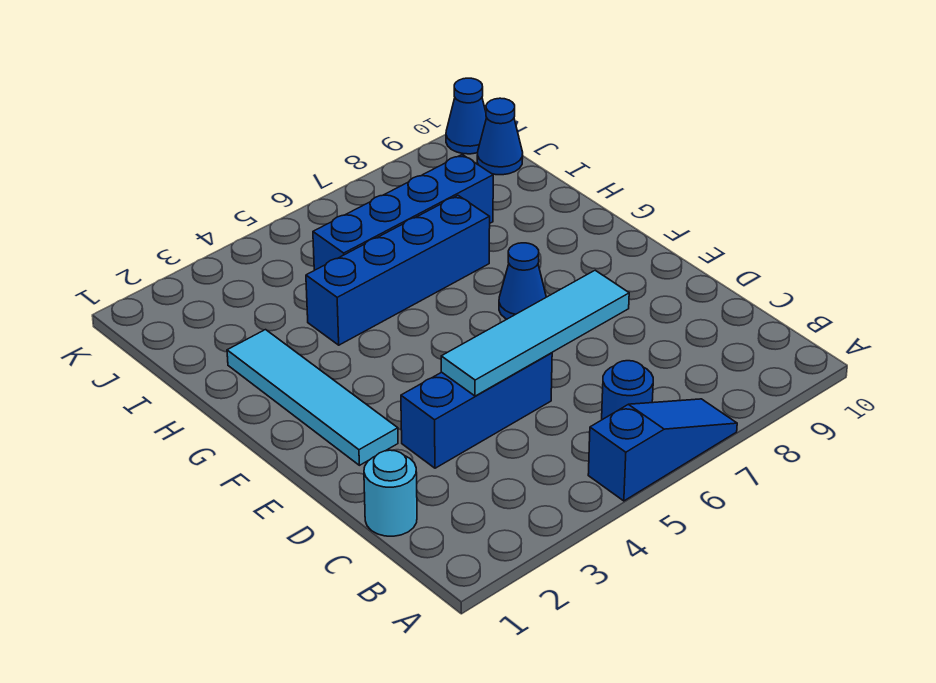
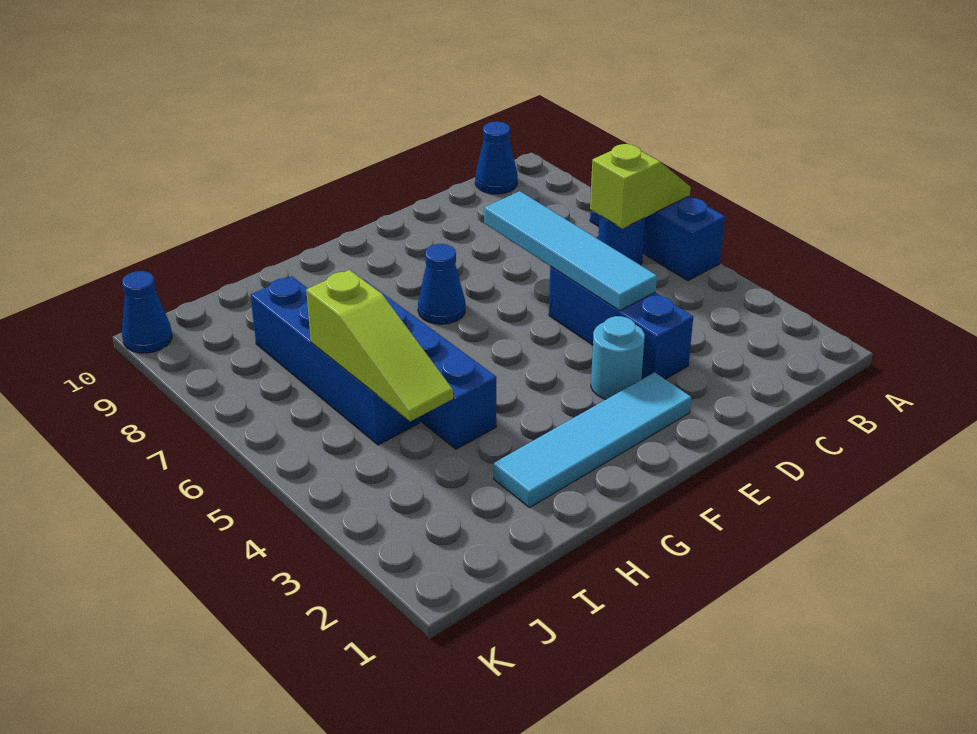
none -> lime 1x2 slope [590,144,690,229]
cyan 1x1 round brick [364,450,417,536] -> cyan 1x1 round brick moved to [591,316,645,399]
none -> lime 1x3 slope [306,270,453,421]
blue 1x1 cone [477,98,523,175] -> blue 1x1 cone moved to [475,122,518,194]

